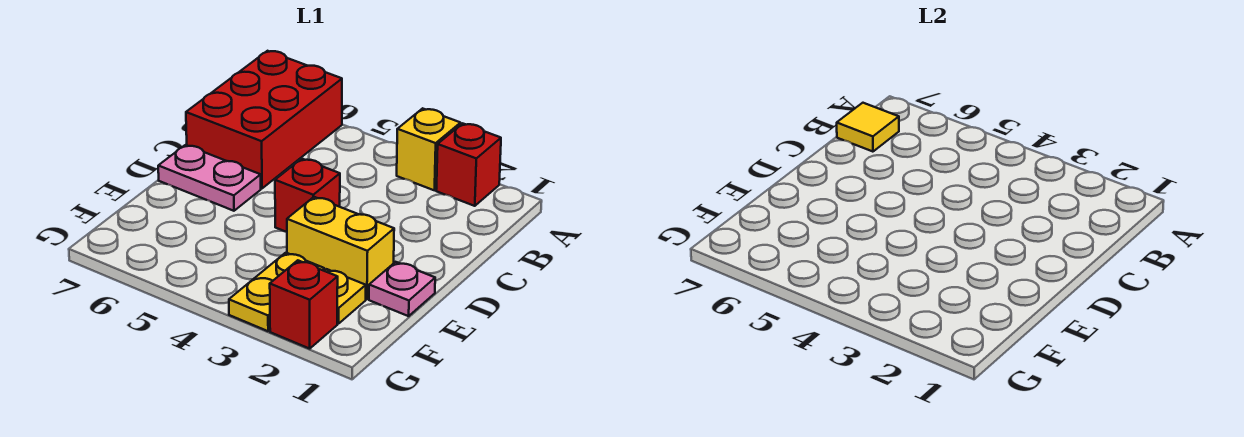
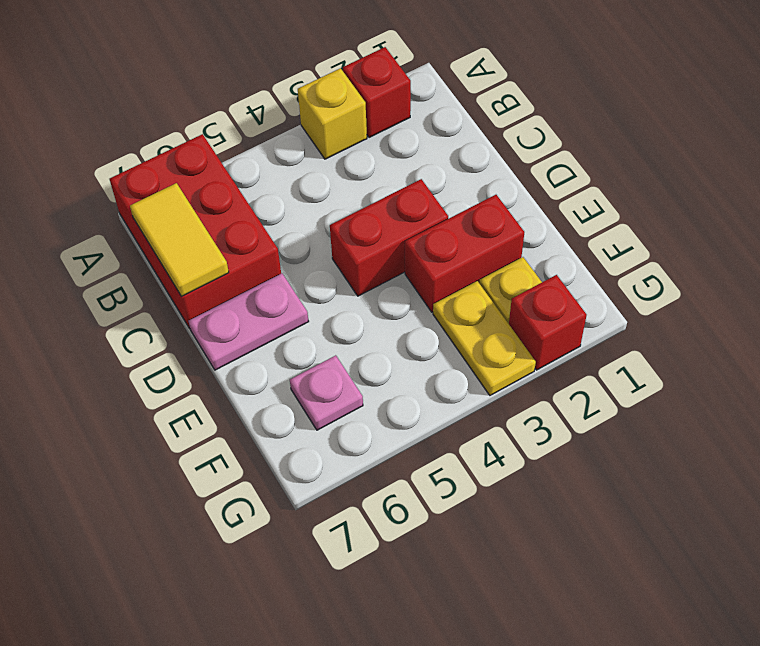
yellow 1x1 tile [837,103,899,152] -> yellow 1x2 tile [130,183,229,297]
red 1x1 brick [275,159,340,232] -> red 1x2 brick [330,179,448,296]
pink 1x1 plate [369,262,435,316] -> pink 1x1 plate moved to [290,355,363,430]
yellow 1x2 brick [287,197,394,299] -> red 1x2 brick [405,195,524,312]

